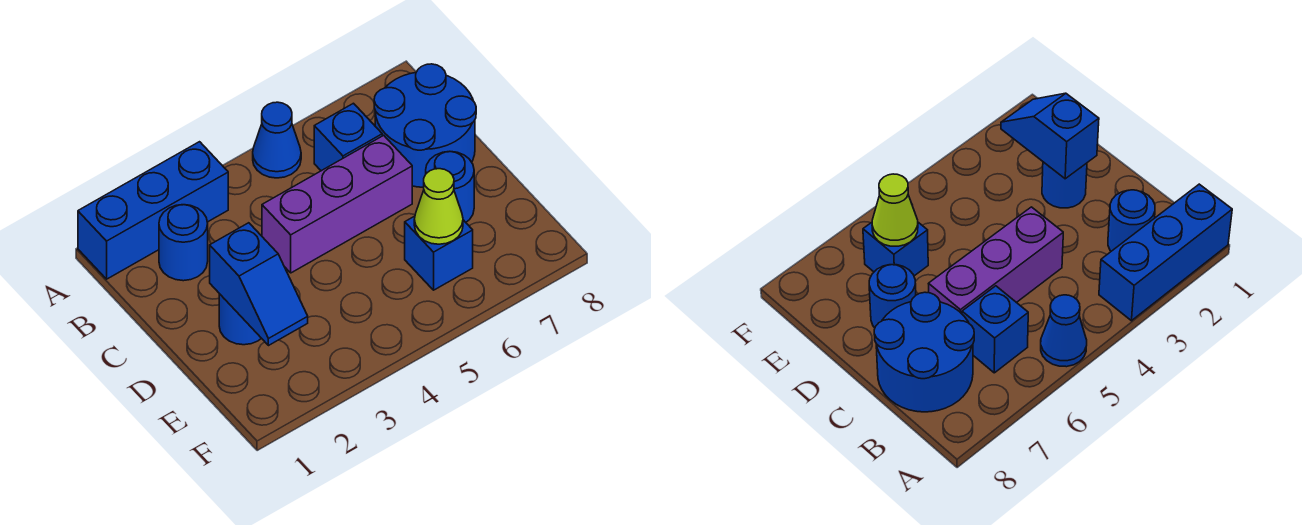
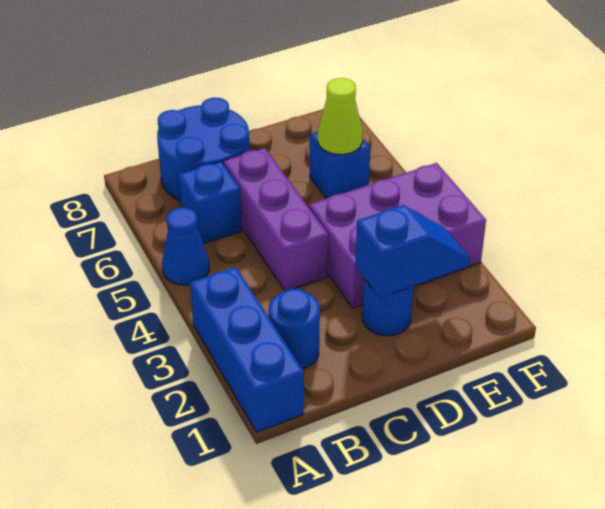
none -> purple 2x3 brick [309,163,486,308]
blue 1x1 round brick [426,152,474,222] -> none

